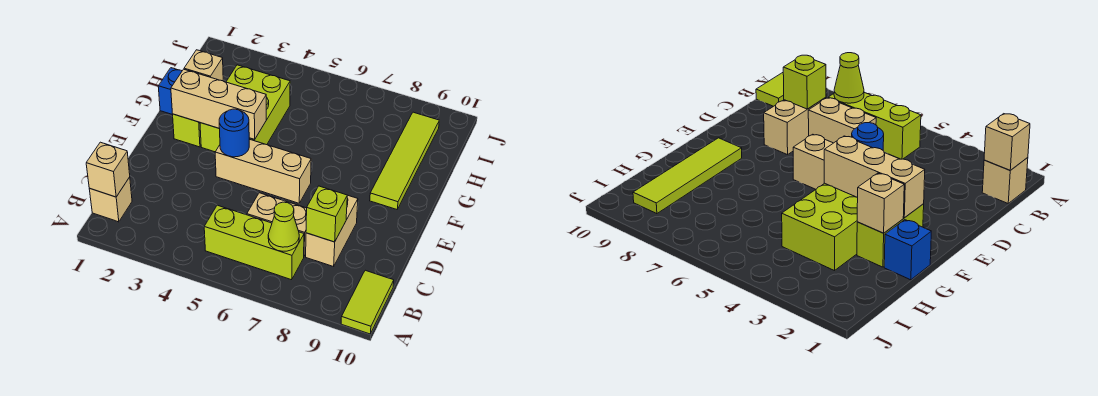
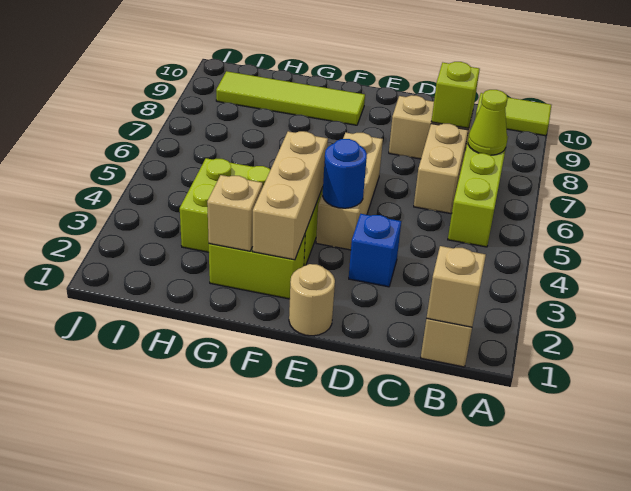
none -> tan 1x1 round brick [289,264,335,336]
blue 1x1 brick [158,68,182,115] -> blue 1x1 brick moved to [349,214,401,287]

